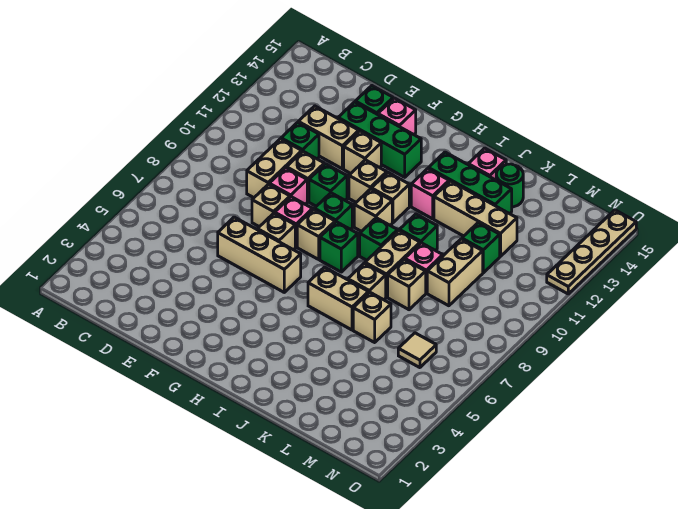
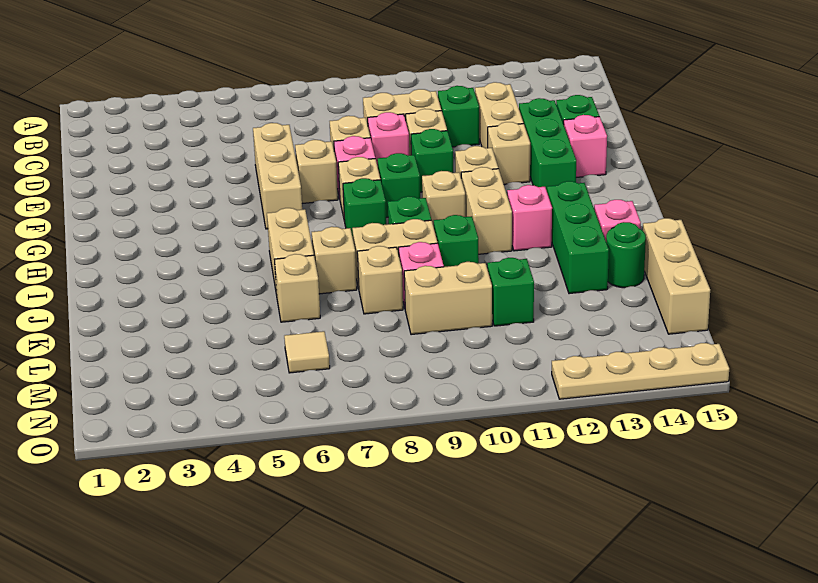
tan 1x1 brick [371,173,409,223] -> tan 1x2 brick [461,167,512,254]
tan 1x3 brick [434,181,517,256] -> tan 1x3 brick moved to [643,218,710,334]

